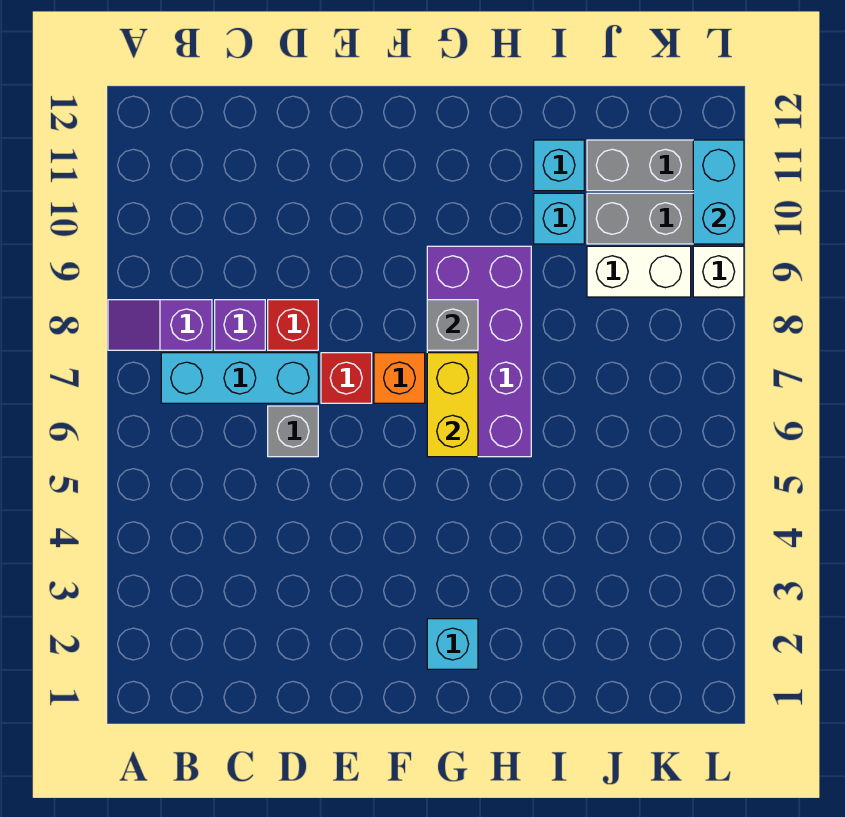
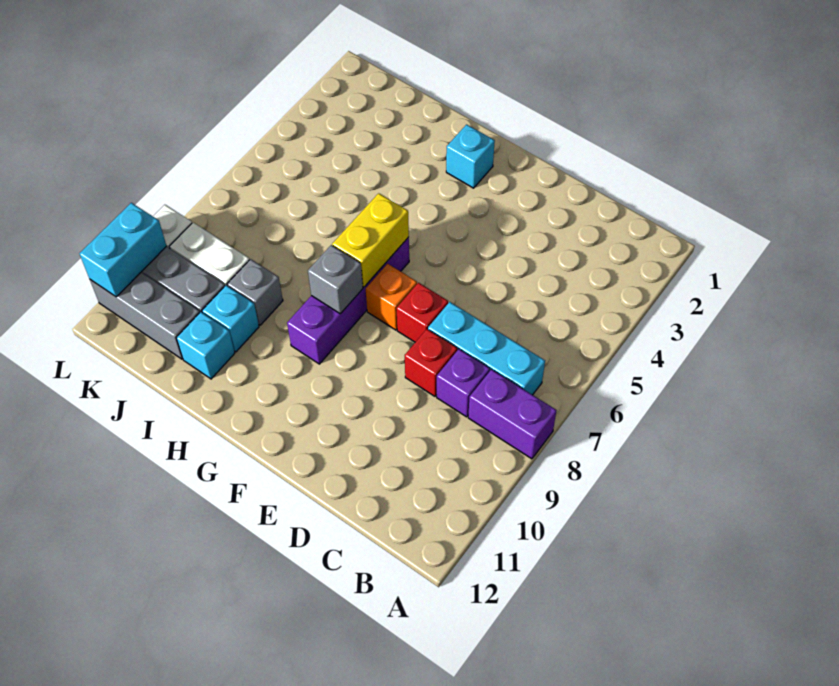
purple 1x2 slope [108,300,212,350] -> purple 1x2 brick [468,369,557,459]
grey 1x1 brick [268,406,318,457] -> grey 1x1 brick moved to [227,259,283,325]
purple 2x4 brick [427,246,531,457] -> purple 1x4 brick [287,237,409,364]

